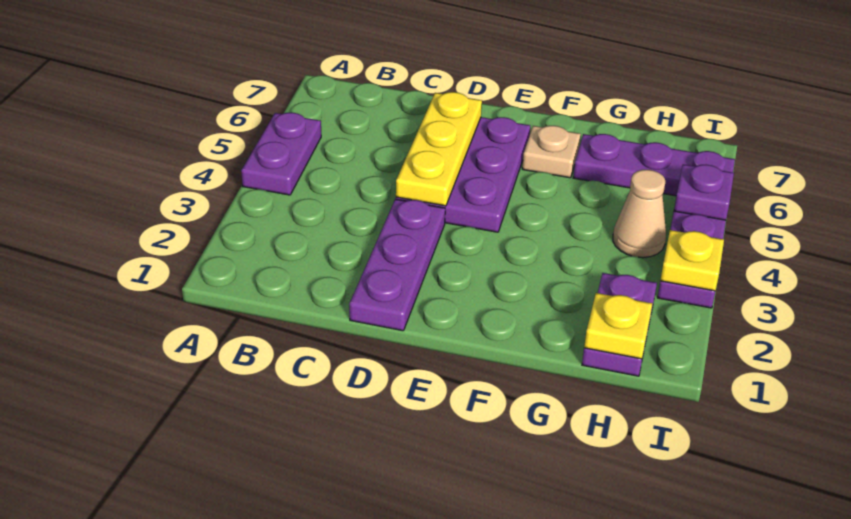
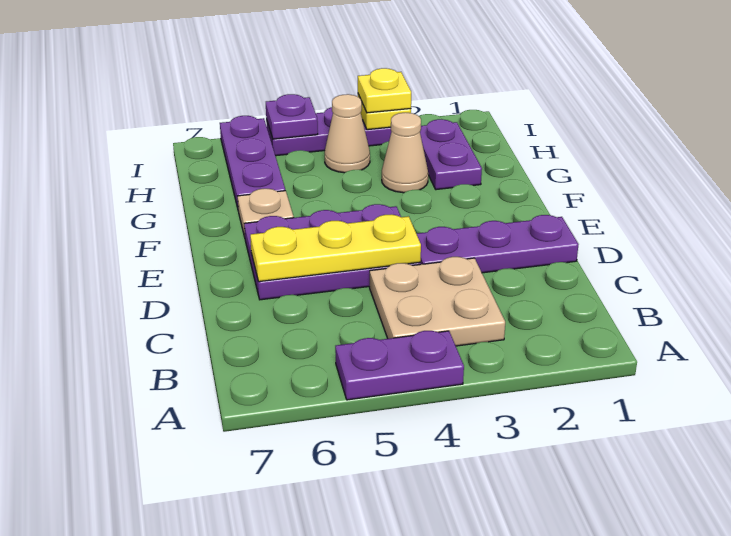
none -> tan 2x2 plate [370,257,505,346]
none -> tan 1x1 cone [382,113,428,193]
purple 1x2 plate [582,273,657,376] -> purple 1x2 plate turned to [420,119,482,190]
yellow 1x1 plate [584,293,652,359] -> yellow 1x1 plate moved to [358,68,411,113]

